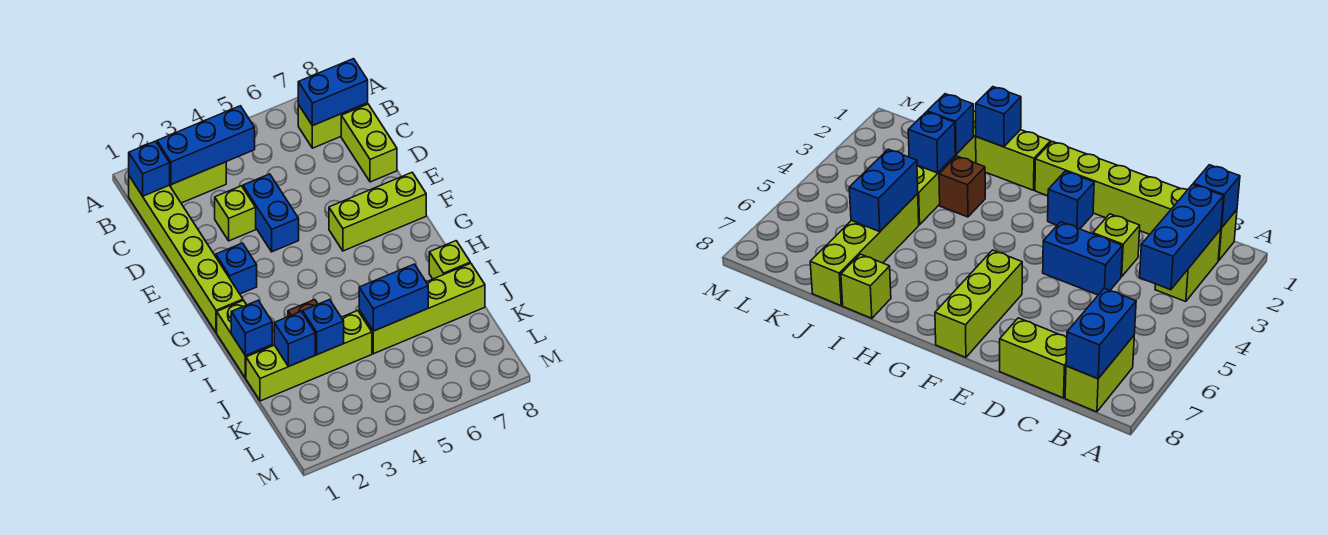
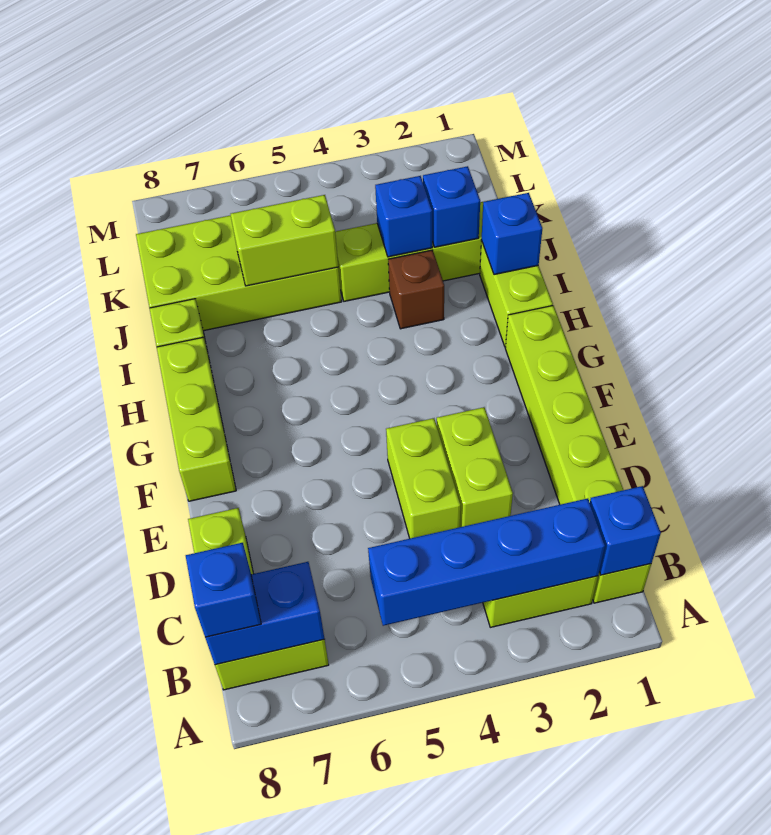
blue 1x3 brick [157,106,255,185] -> blue 1x4 brick [368,498,605,626]
lime 1x1 brick [215,186,256,241] -> lime 1x2 brick [437,407,513,527]
blue 1x2 brick [243,174,299,252] -> lime 1x2 brick [386,418,461,538]
blue 1x1 brick [216,243,257,294] -> blue 1x1 brick moved to [186,543,261,637]
lime 1x3 brick [329,173,426,251] -> lime 1x3 brick turned to [157,337,236,501]
lime 1x4 brick [359,263,485,354] -> lime 2x4 brick [136,215,341,331]
blue 1x2 brick [359,264,428,331] -> lime 1x2 brick [231,195,338,286]

